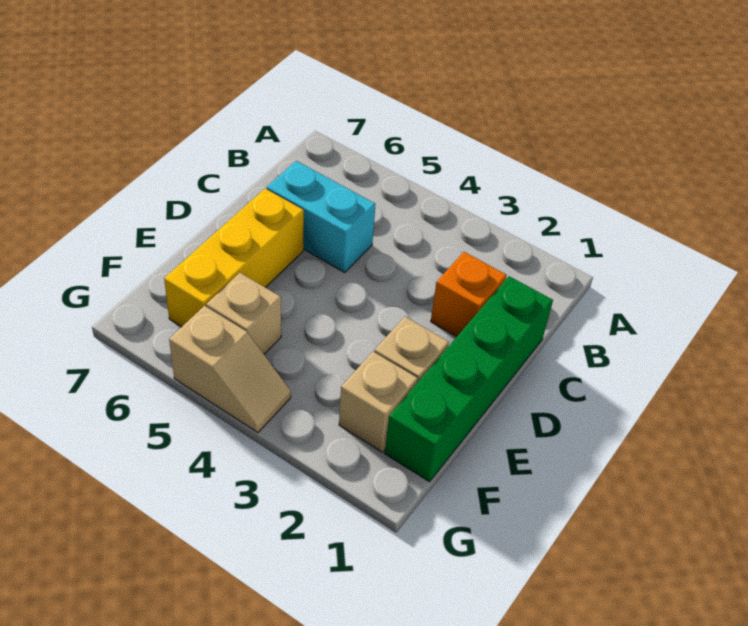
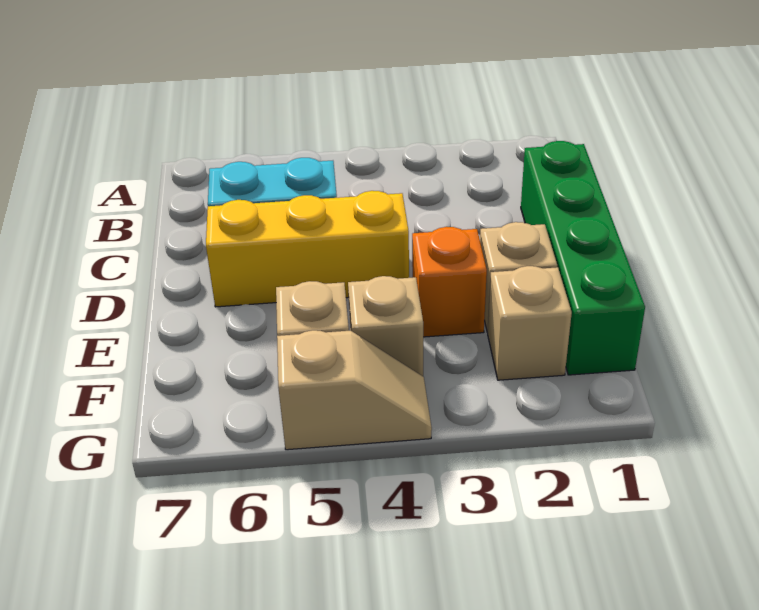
orange 1x1 brick [431,252,507,337] -> orange 1x1 brick moved to [412,227,487,337]
yellow 1x3 brick [164,189,304,327] -> yellow 1x3 brick turned to [206,191,409,307]
none -> tan 1x1 brick [348,276,423,376]

